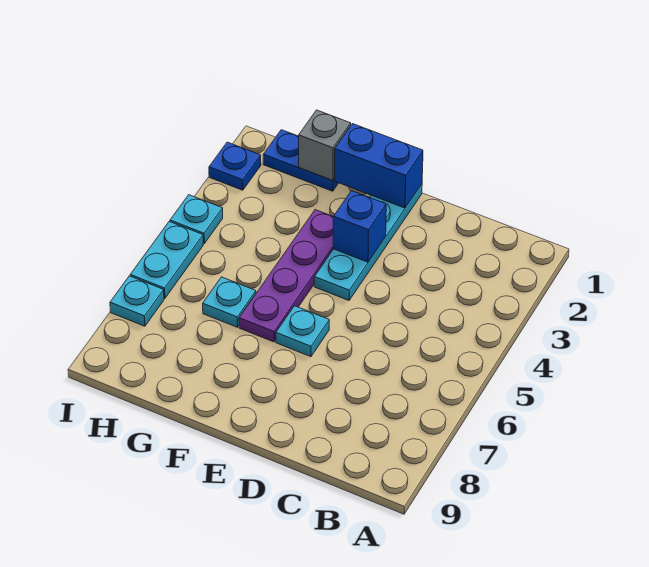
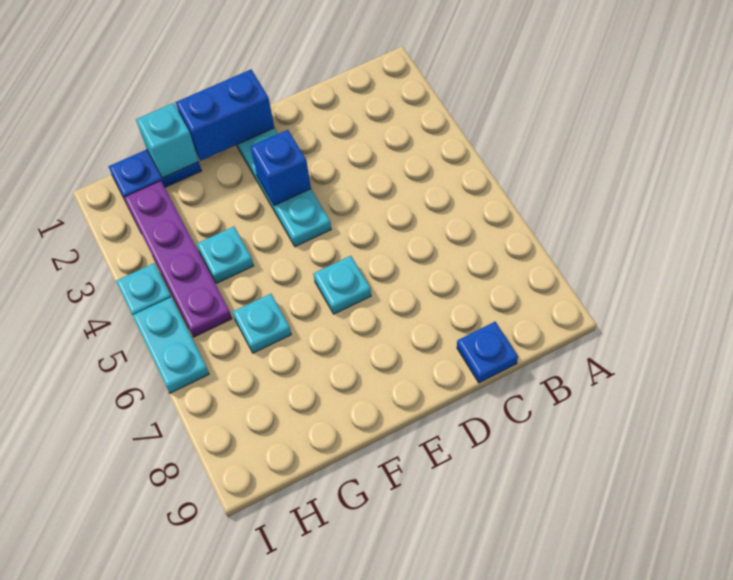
purple 1x4 plate [239,210,333,342] -> purple 1x4 plate moved to [124,181,232,337]
grey 1x1 brick [299,110,351,181] -> cyan 1x1 brick [136,103,199,178]
blue 1x1 plate [209,142,261,190] -> blue 1x1 plate moved to [457,322,518,383]
cyan 1x1 plate [110,276,164,326] -> cyan 1x1 plate moved to [197,227,254,284]

